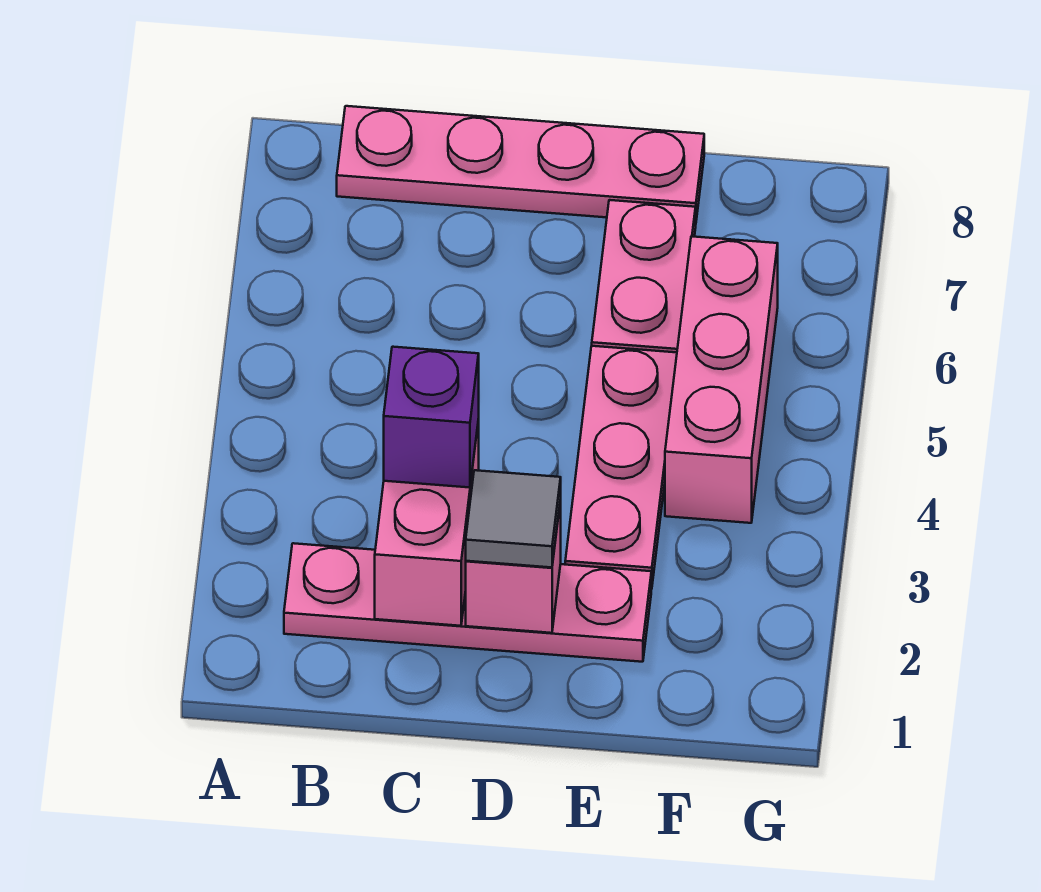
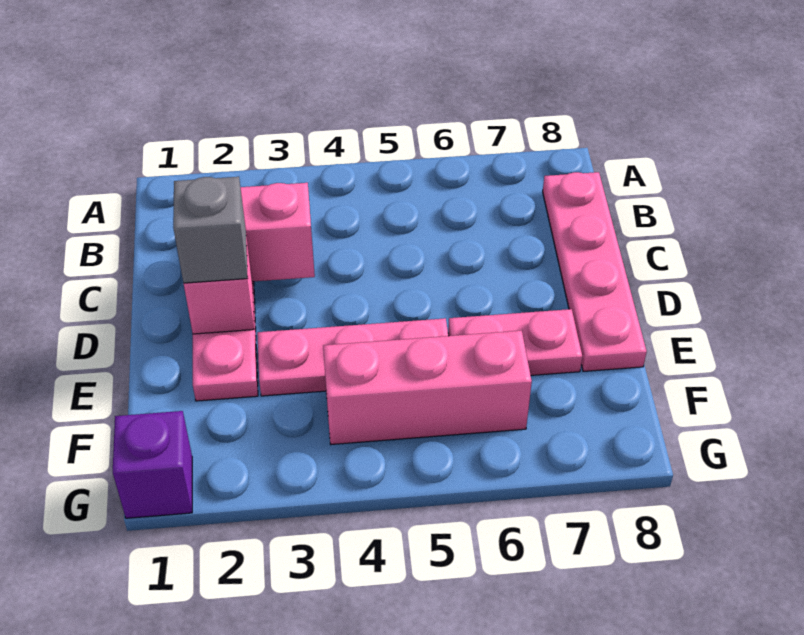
purple 1x1 brick [384,347,479,488] -> purple 1x1 brick moved to [113,411,192,518]
grey 1x1 tile [466,470,561,567] -> grey 1x1 brick [173,177,248,283]

